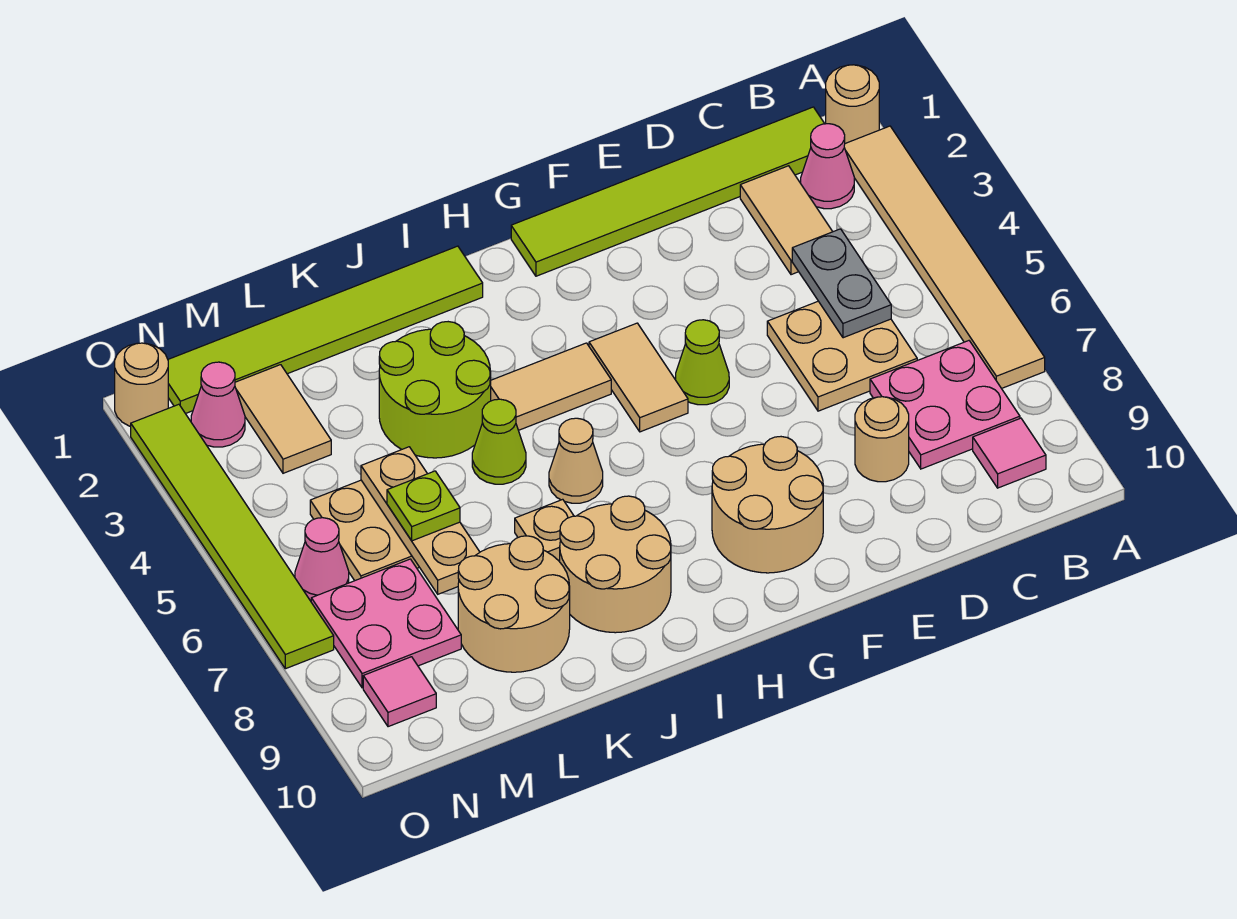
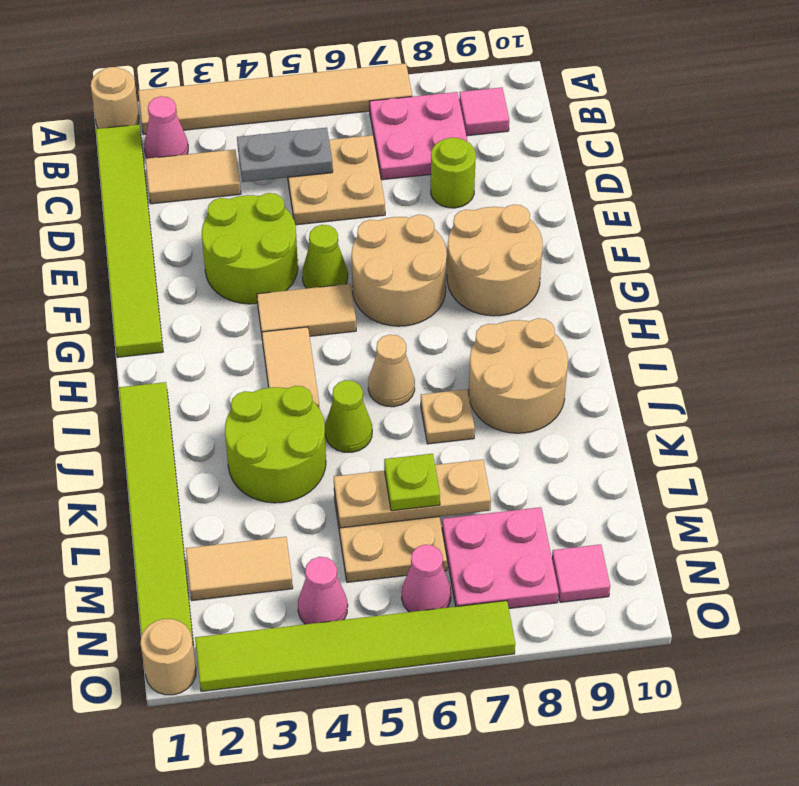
tan 1x1 round brick [855,397,909,482] -> lime 1x1 round brick [431,137,476,208]
none -> lime 2x2 round brick [202,193,298,304]
tan 2x2 round brick [458,536,570,672] -> tan 2x2 round brick moved to [352,215,447,326]
pink 1x1 cone [191,362,245,447] -> pink 1x1 cone moved to [298,557,348,624]

